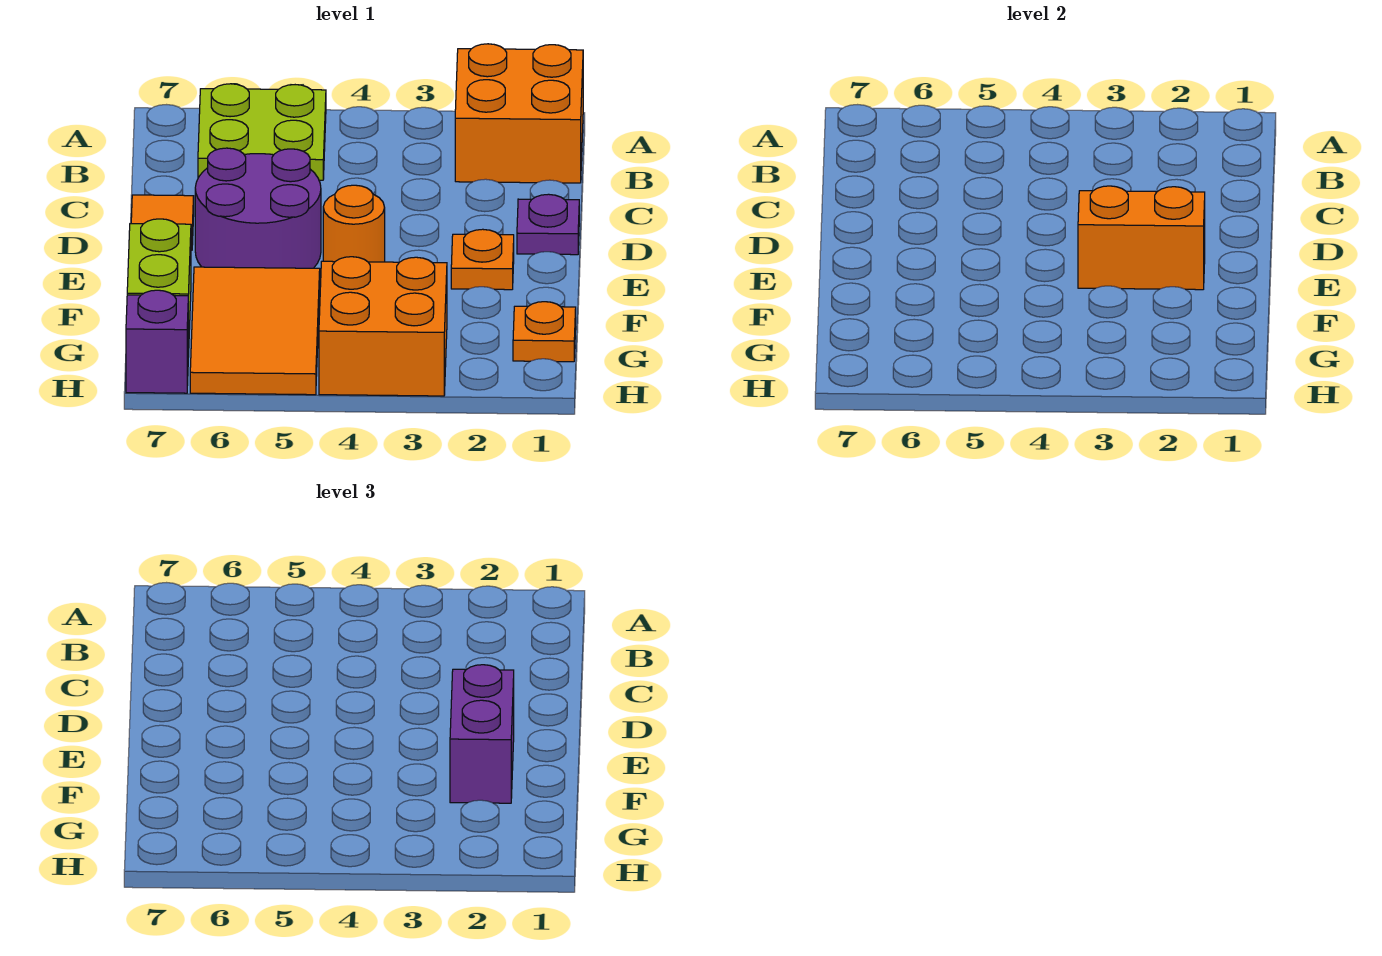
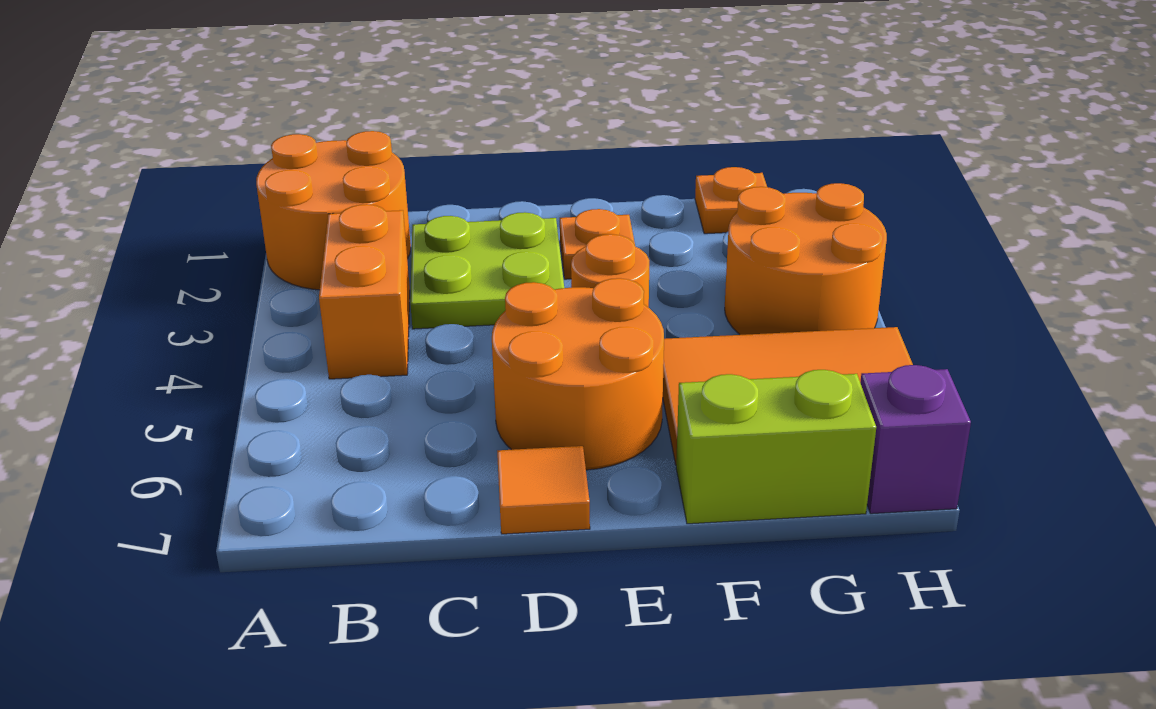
orange 2x2 brick [455,44,583,183] -> orange 2x2 round brick [256,131,411,290]
lime 2x2 plate [198,84,326,180] -> lime 2x2 plate moved to [410,212,564,329]
purple 1x1 plate [517,194,579,255] -> none
purple 2x2 round brick [195,148,321,268] -> orange 2x2 round brick [492,278,664,470]
orange 1x2 brick [1078,186,1205,290] -> orange 1x2 brick moved to [319,204,410,379]
purple 1x2 brick [450,665,514,803] -> none
orange 2x2 brick [319,257,447,396] -> orange 2x2 round brick [725,183,887,335]

